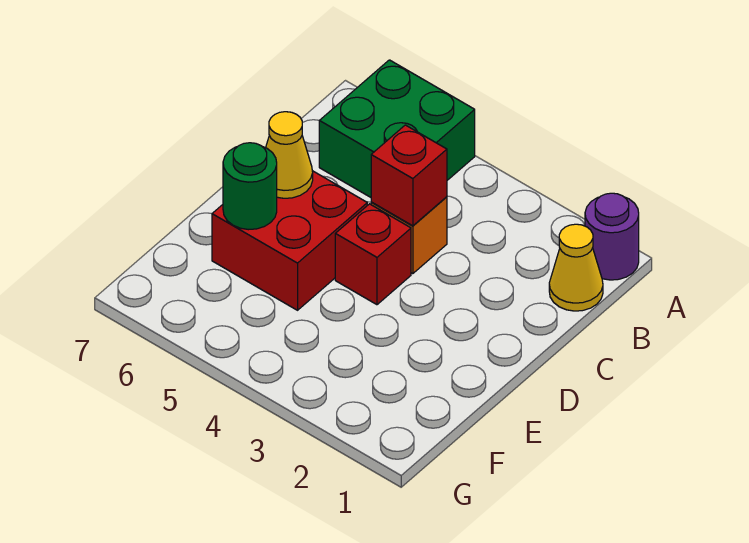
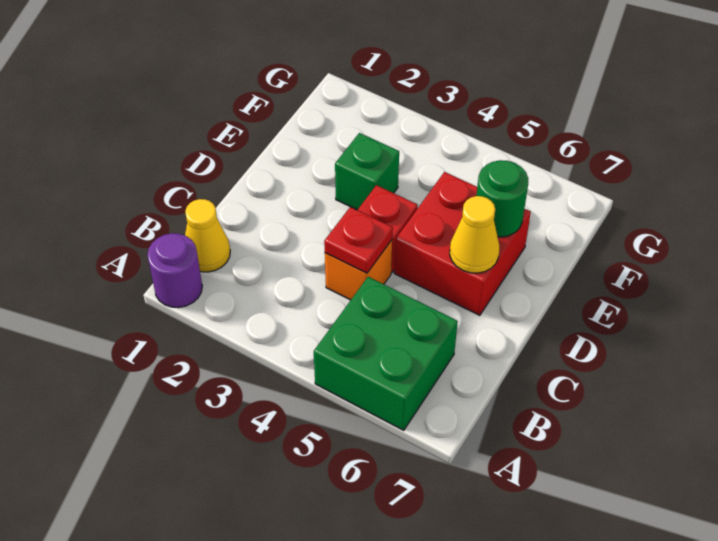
red 1x1 brick [371,125,447,226] -> red 1x1 plate [324,207,393,273]
none -> green 1x1 brick [335,133,399,210]

